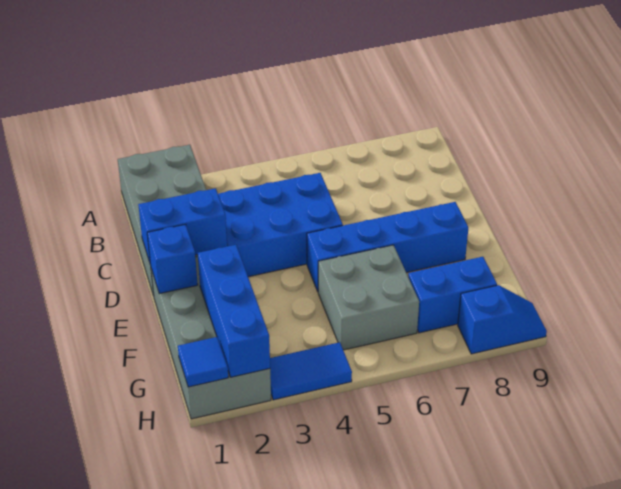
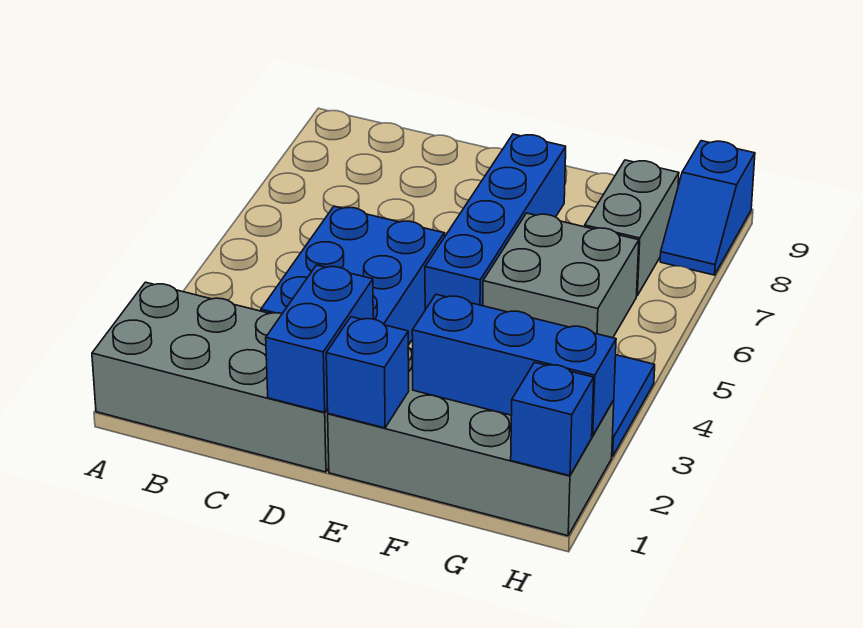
blue 1x2 brick [408,257,497,333] -> grey 1x2 brick [585,160,679,296]
blue 1x1 tile [178,337,228,387] -> blue 1x1 brick [511,362,594,476]
blue 1x2 slope [458,285,547,354] -> blue 1x2 slope turned to [660,141,755,275]

